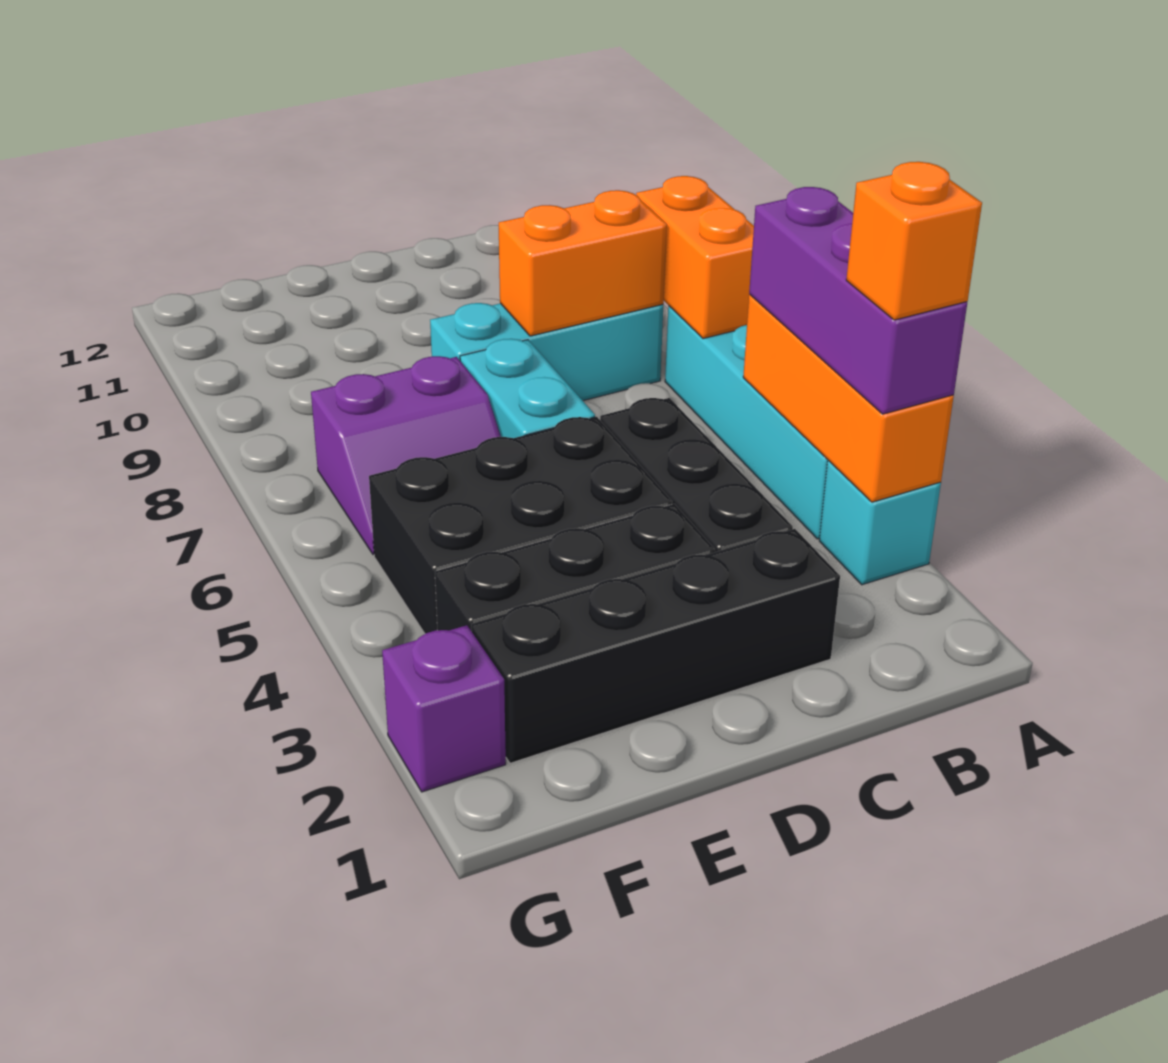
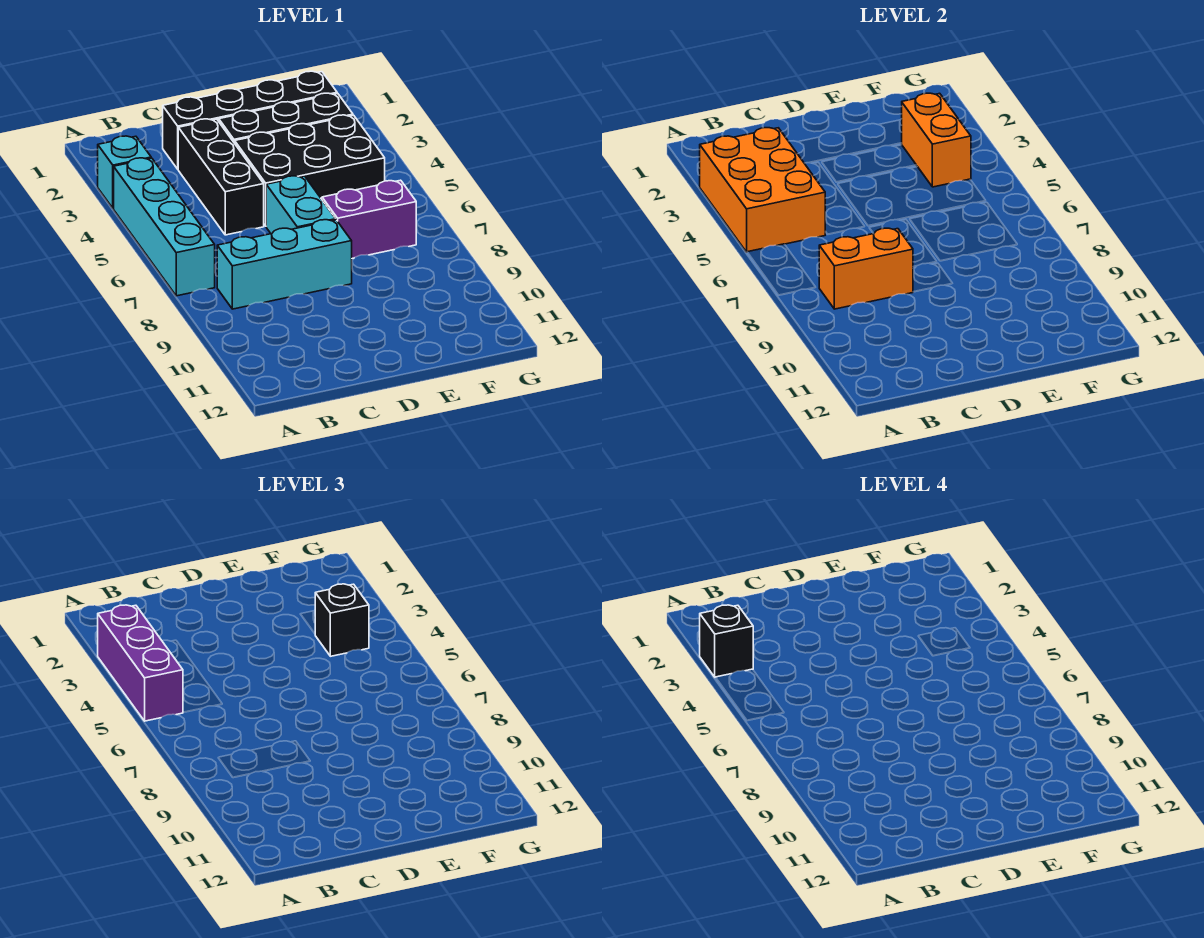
orange 1x3 brick [743,295,954,502] -> orange 2x3 brick [700,128,825,252]
orange 1x1 brick [846,162,982,320] -> black 1x1 brick [700,605,753,677]
orange 1x2 brick [636,176,754,339] -> orange 1x2 brick moved to [902,93,971,187]
none -> black 1x1 brick [315,584,369,656]
purple 1x1 brick [382,625,506,792] -> none

